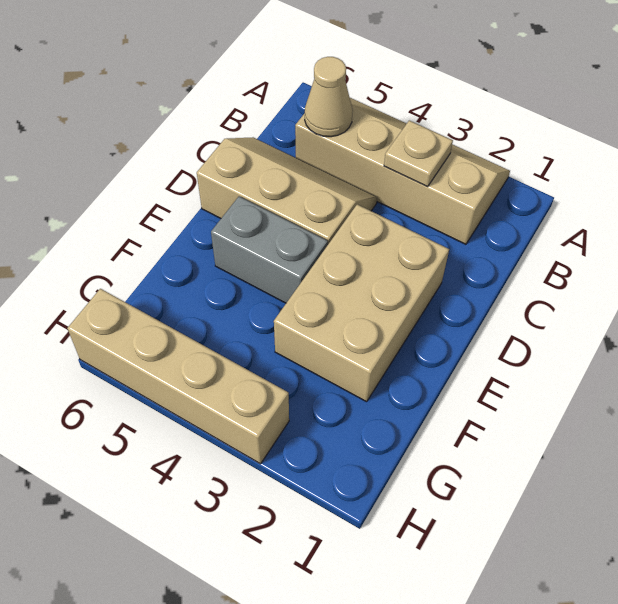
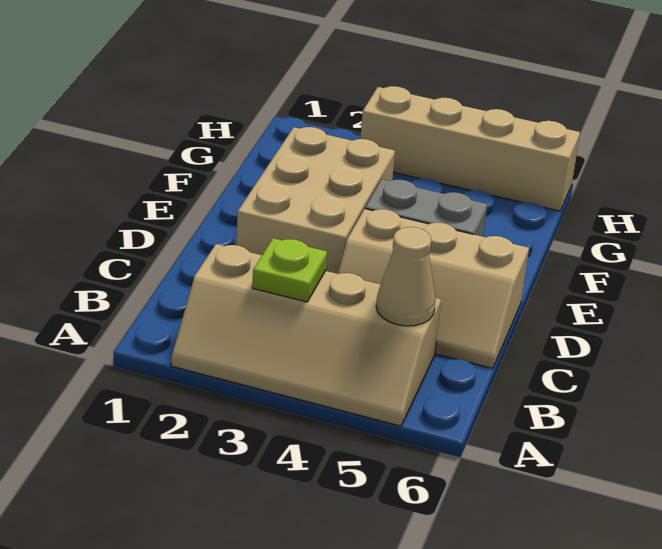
tan 1x1 plate [384,120,453,187] -> lime 1x1 plate [252,238,327,302]

